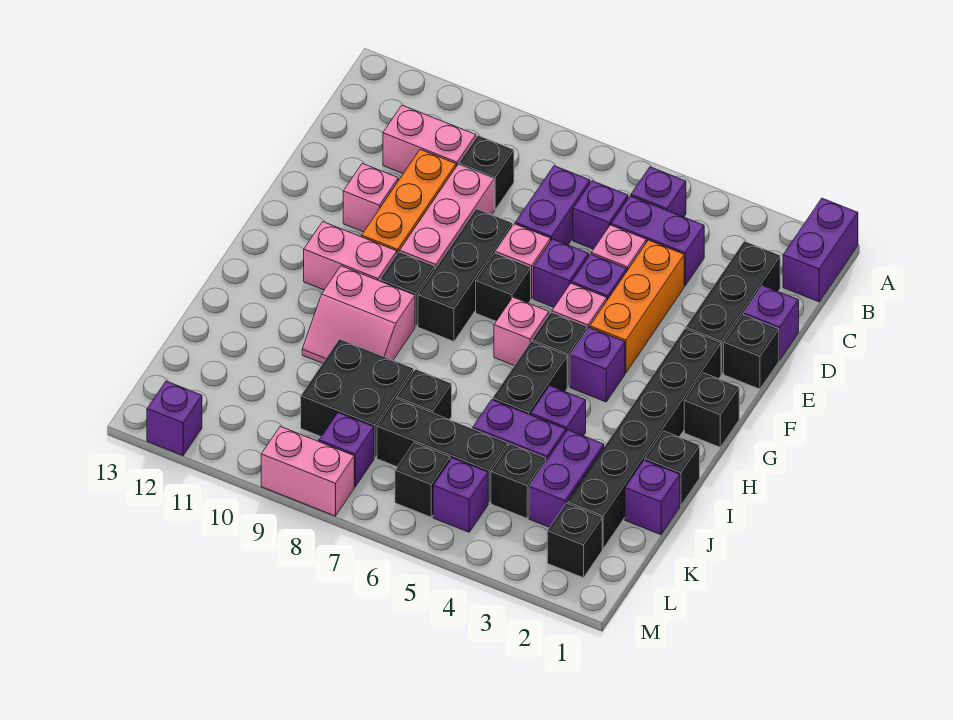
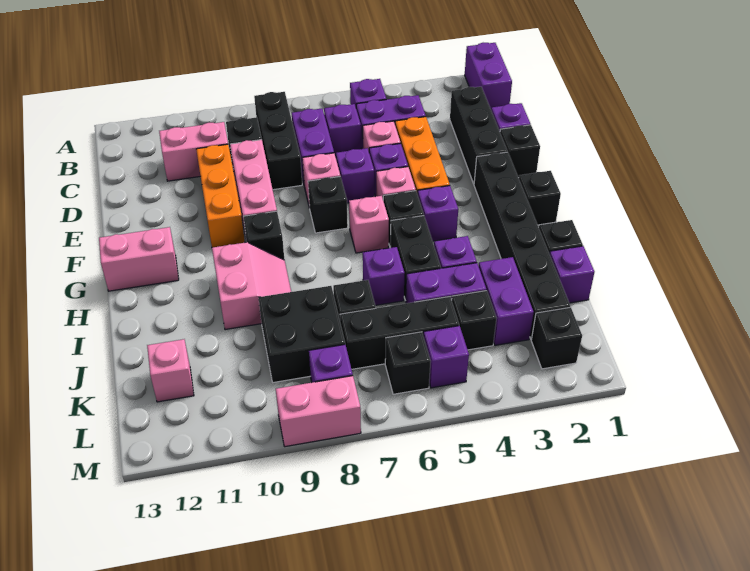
black 1x3 brick [418,209,513,341] -> black 1x3 brick moved to [254,92,302,190]
pink 1x1 brick [343,163,398,232] -> pink 1x1 brick moved to [147,339,194,402]
pink 1x2 brick [304,222,397,290] -> pink 1x2 brick moved to [99,227,179,291]
pink 2x2 slope [302,266,415,363] -> pink 2x2 slope turned to [212,242,291,330]
purple 1x1 brick [147,381,202,456] -> purple 1x1 brick moved to [363,247,405,305]

